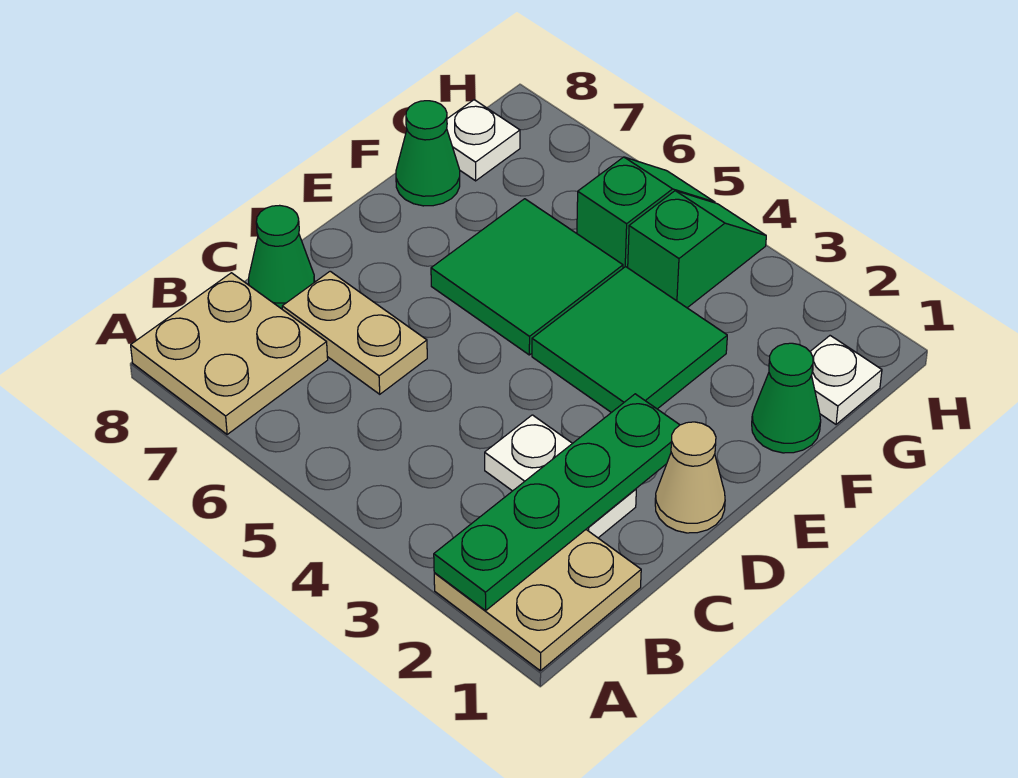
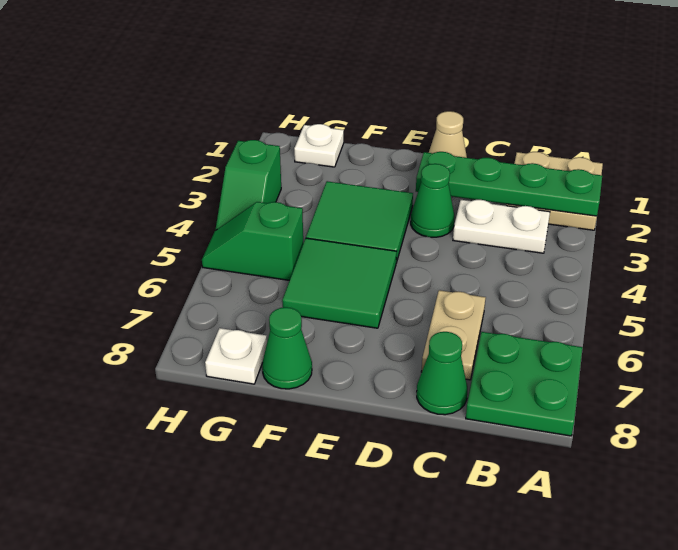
tan 2x2 plate [131,273,328,434] -> green 2x2 plate [466,332,583,436]
white 1x2 plate [485,415,636,538] -> white 1x2 plate turned to [453,200,550,253]
green 1x1 cone [752,343,821,453] -> green 1x1 cone moved to [411,164,454,237]
green 1x2 slope [628,191,766,308] -> green 1x2 slope turned to [216,140,281,230]

